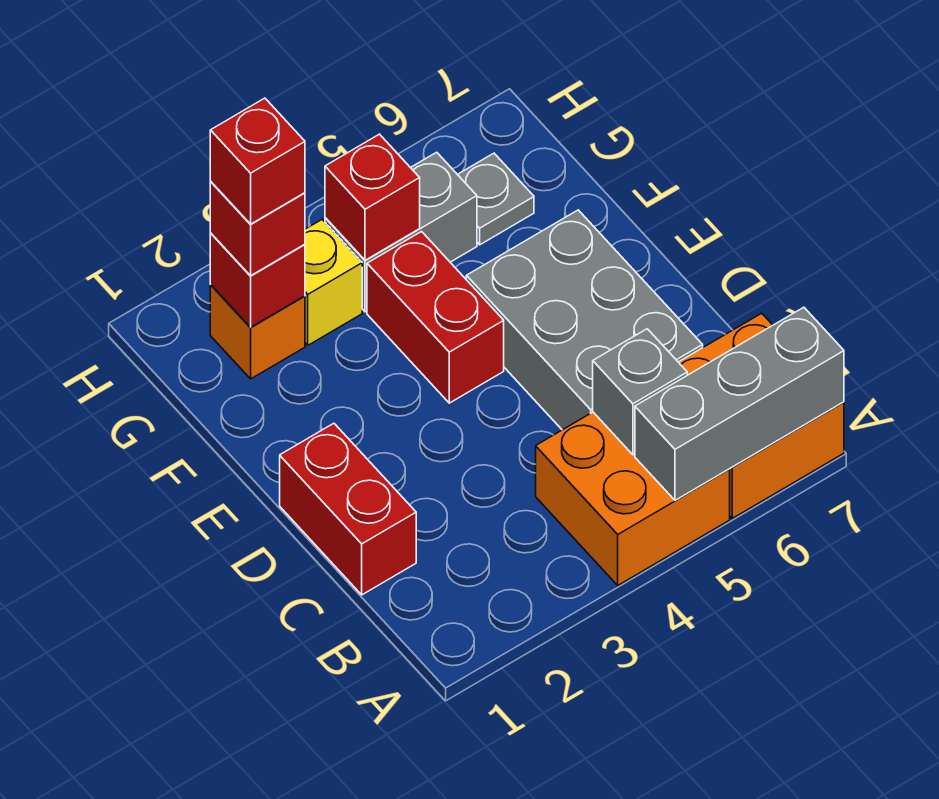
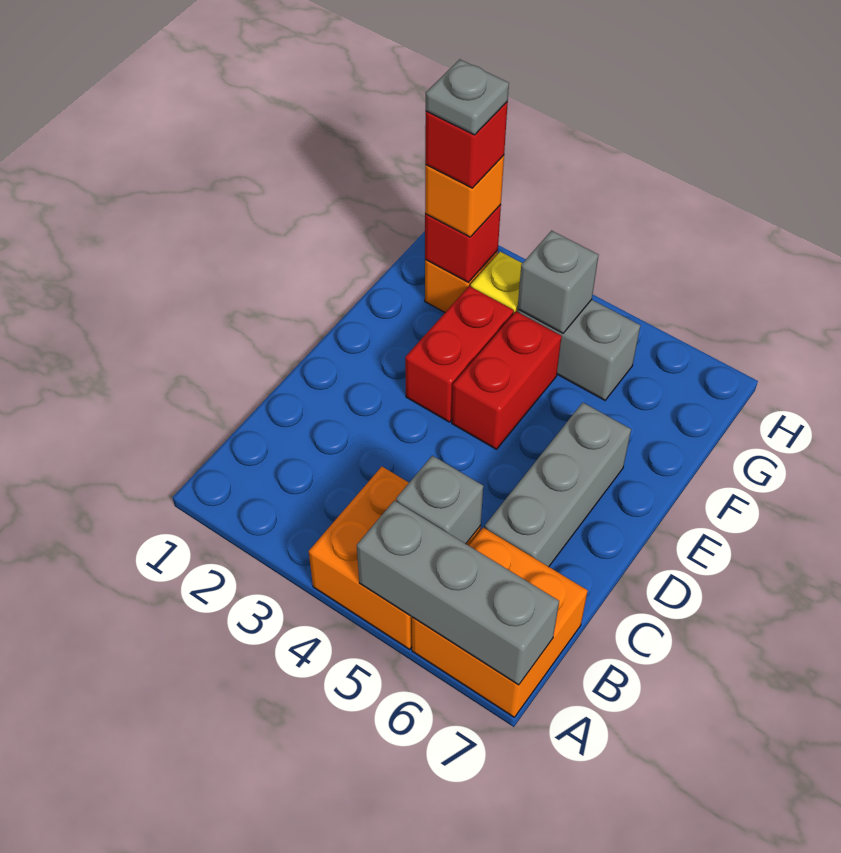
red 1x2 brick [280,423,416,595] -> red 1x2 brick moved to [405,286,514,422]
grey 2x3 brick [466,210,703,430] -> grey 1x3 brick [485,403,631,567]
red 1x1 brick [210,182,305,276] -> orange 1x1 brick [425,155,504,237]
red 1x1 brick [325,134,420,260] -> grey 1x1 brick [518,231,598,333]
grey 1x1 plate [457,153,534,245] -> grey 1x1 plate moved to [426,59,509,135]

